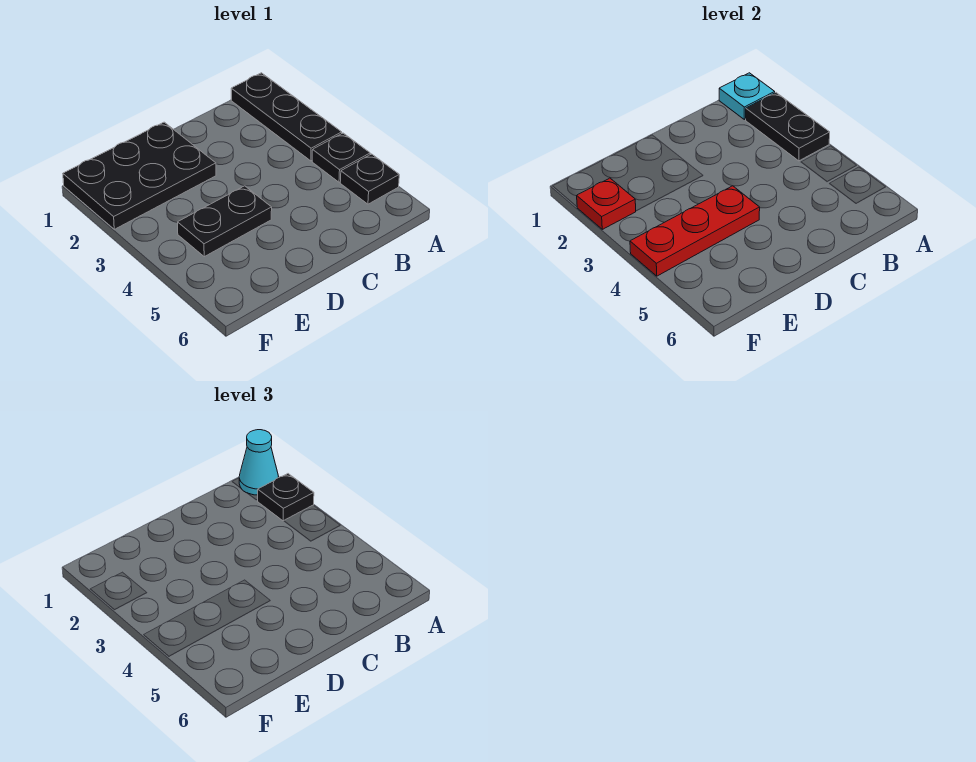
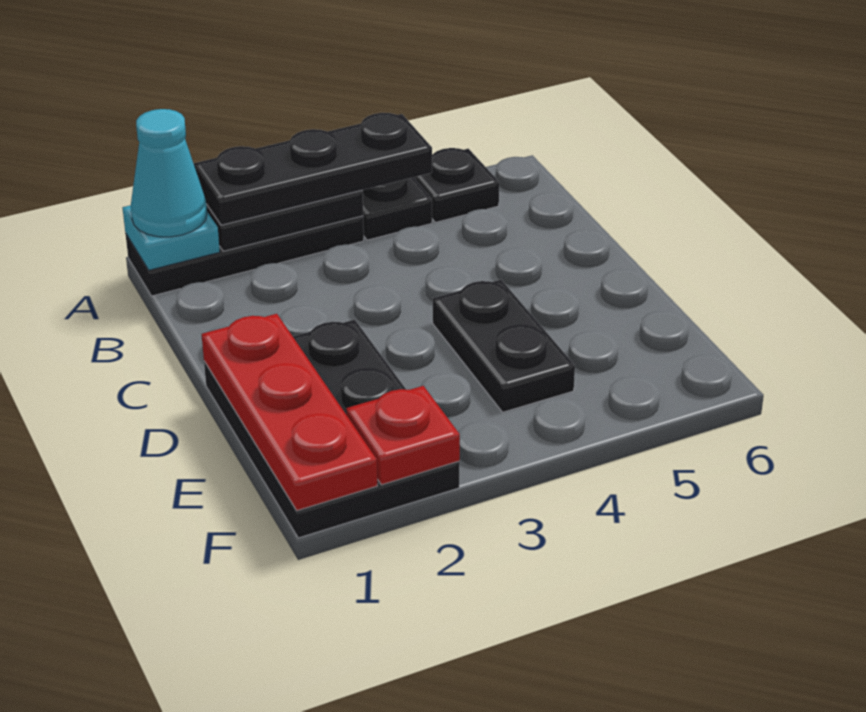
black 1x1 plate [257,474,314,521] -> black 1x3 plate [194,113,432,225]
red 1x3 plate [630,186,760,276] -> red 1x3 plate moved to [202,314,377,511]

